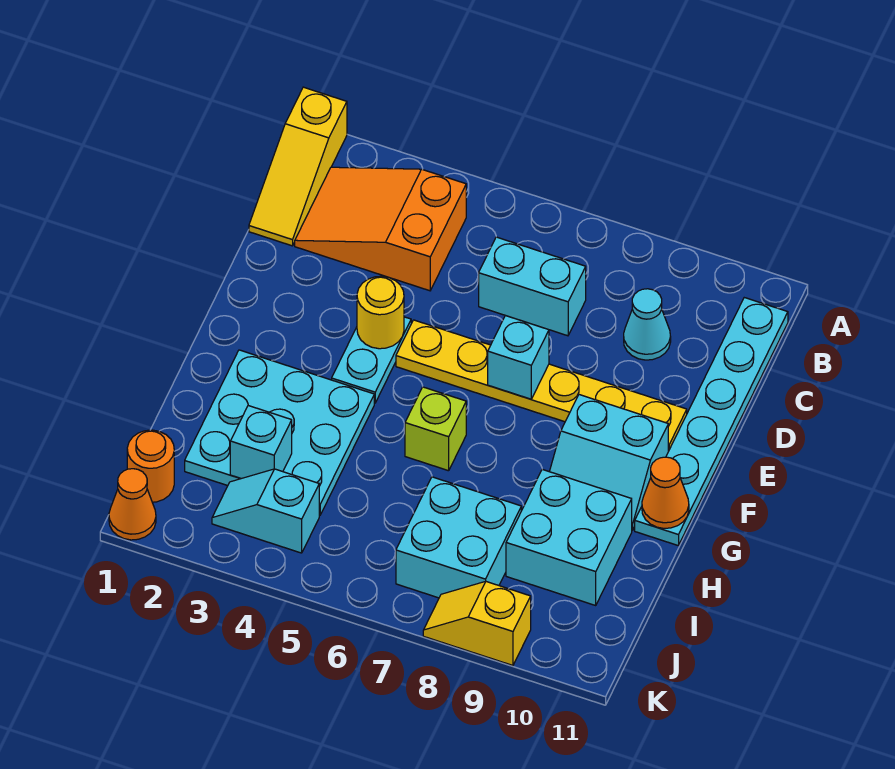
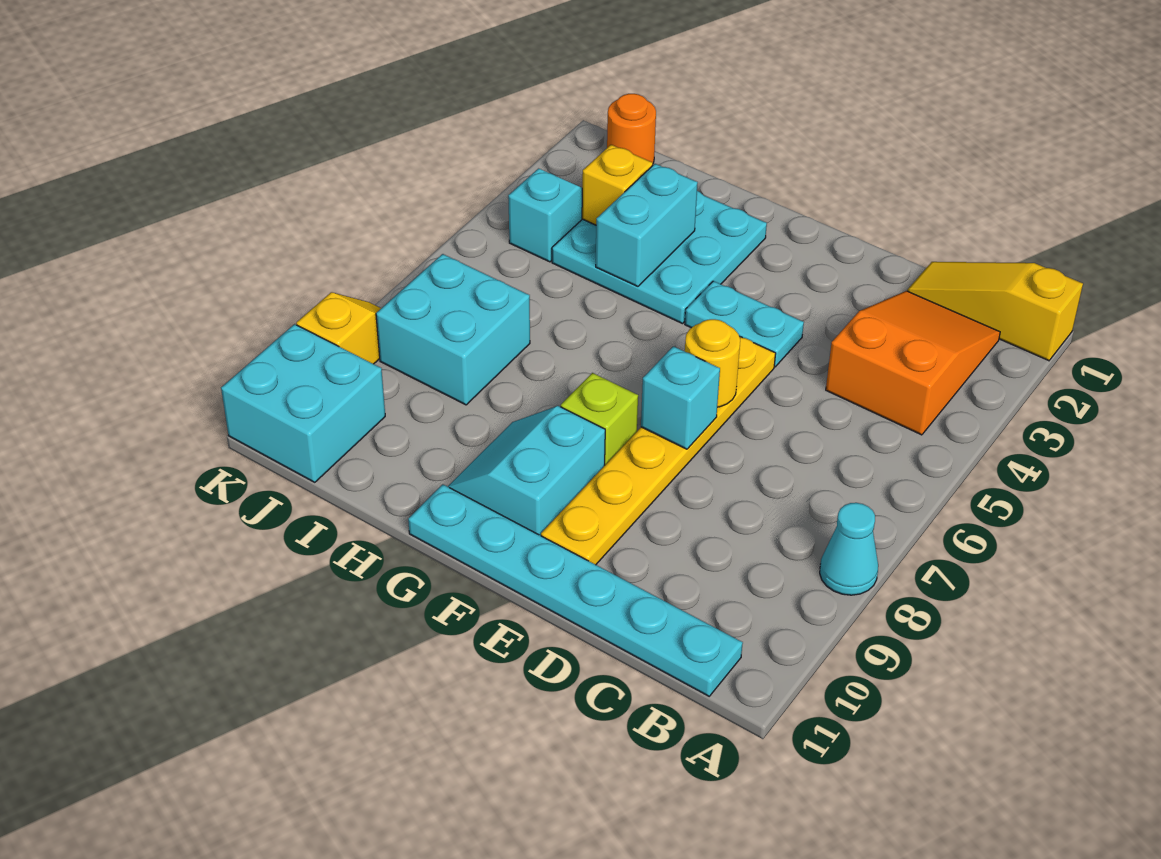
cyan 1x2 brick [479,237,586,336] -> cyan 1x2 brick moved to [596,164,698,286]
cyan 1x1 cone [624,289,671,360] -> cyan 1x1 cone moved to [820,503,878,595]
yellow 1x1 round brick [357,276,404,349] -> yellow 1x1 round brick moved to [685,319,740,407]
lime 1x1 brick [405,387,466,471] -> lime 1x1 brick moved to [561,373,638,465]
orange 1x1 cone [642,457,689,528] -> none
cyan 2x2 brick [506,469,632,605] -> cyan 2x2 brick moved to [221,324,385,482]
cyan 1x1 brick [230,406,292,479] -> yellow 1x1 brick [582,145,653,225]
orange 1x1 cone [109,469,156,540] -> none

